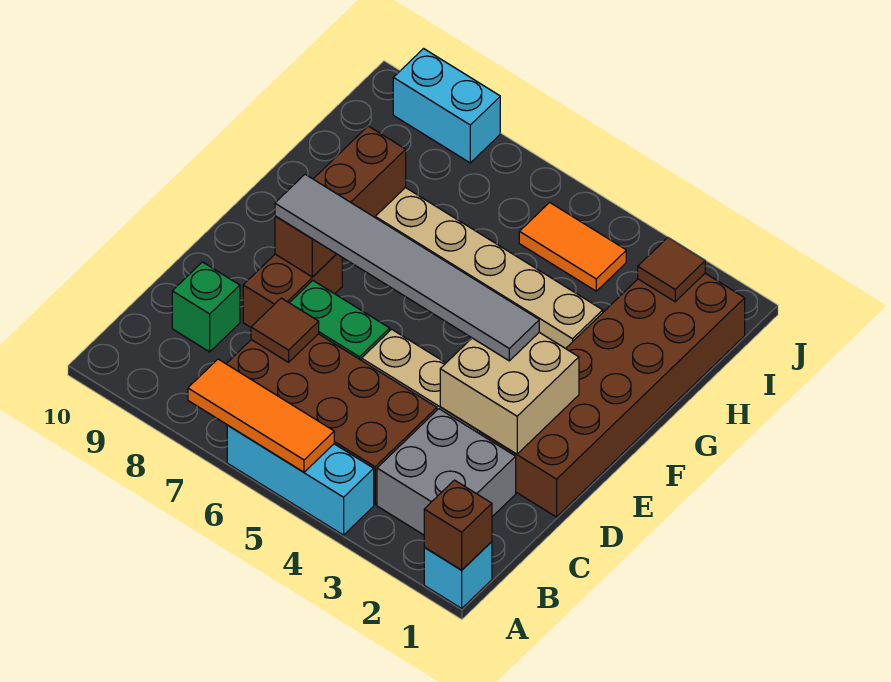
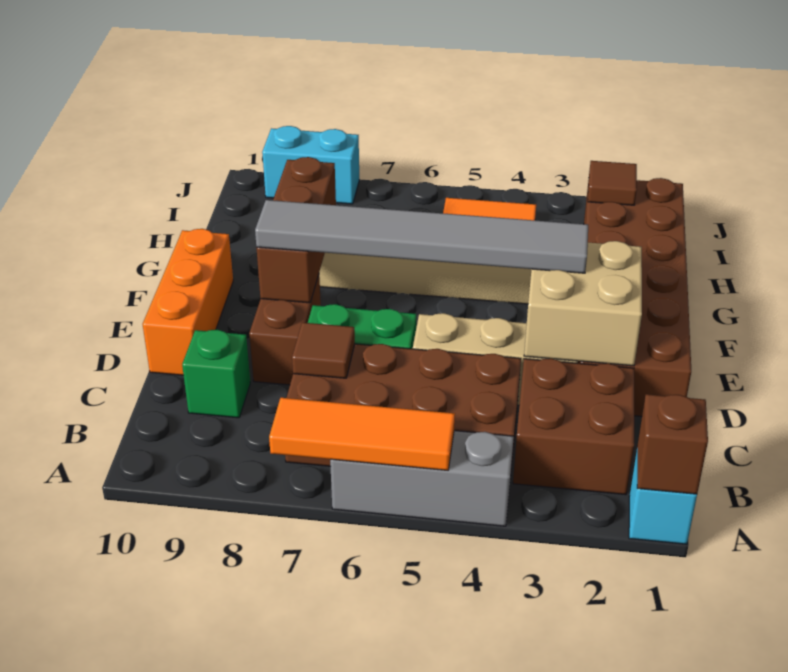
cyan 1x3 brick [227,425,374,535] -> grey 1x3 brick [330,431,514,526]
grey 2x2 brick [377,409,516,535] -> brown 2x2 brick [513,358,634,495]
none -> orange 1x3 brick [143,229,233,375]

